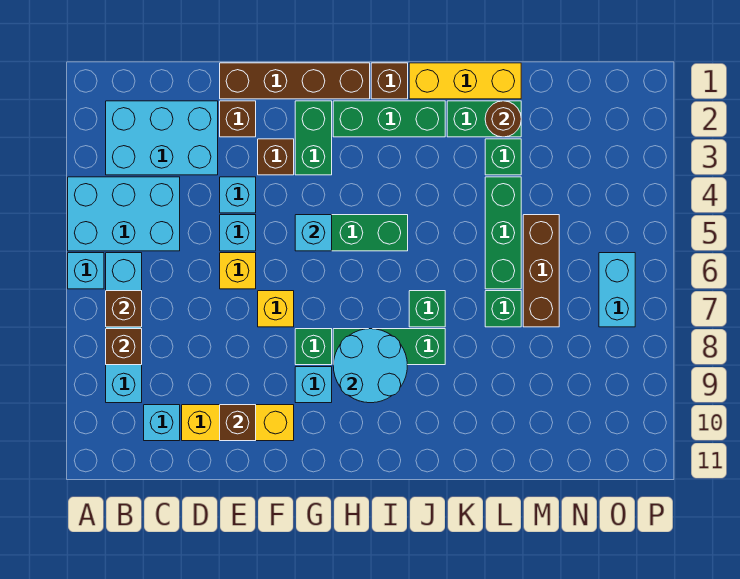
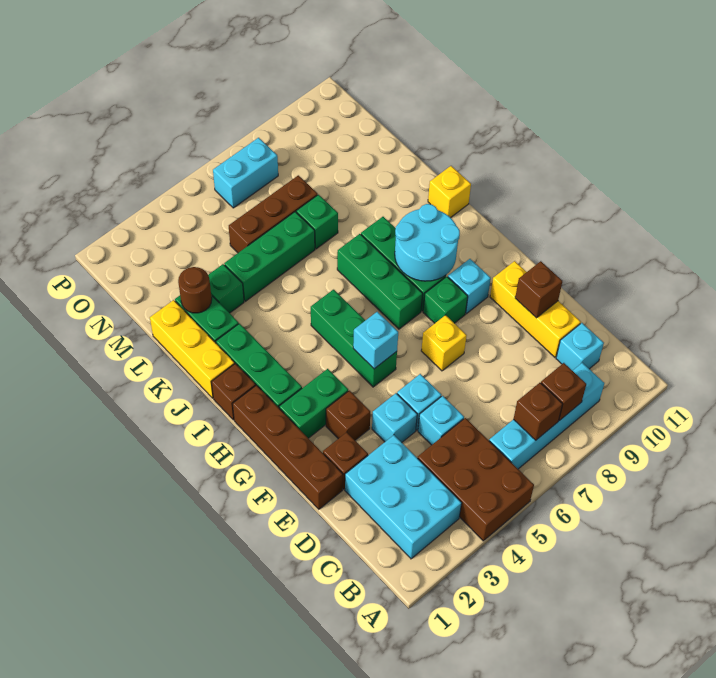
cyan 2x3 brick [68,177,180,251] -> brown 2x3 brick [418,418,534,541]
cyan 1x1 brick [68,253,104,289] -> cyan 1x1 brick moved to [418,396,464,445]
yellow 1x1 brick [220,253,256,289] -> yellow 1x1 brick moved to [428,166,471,218]
green 1x1 brick [409,291,445,327] -> green 1x3 brick [337,234,423,329]

